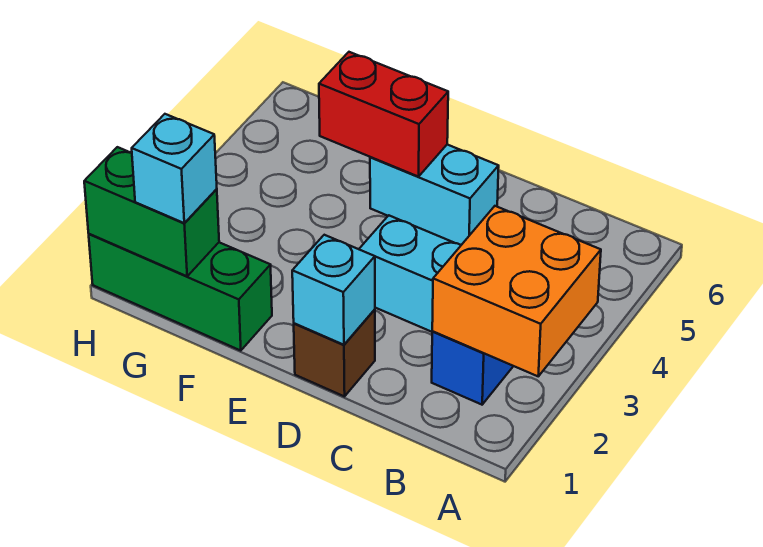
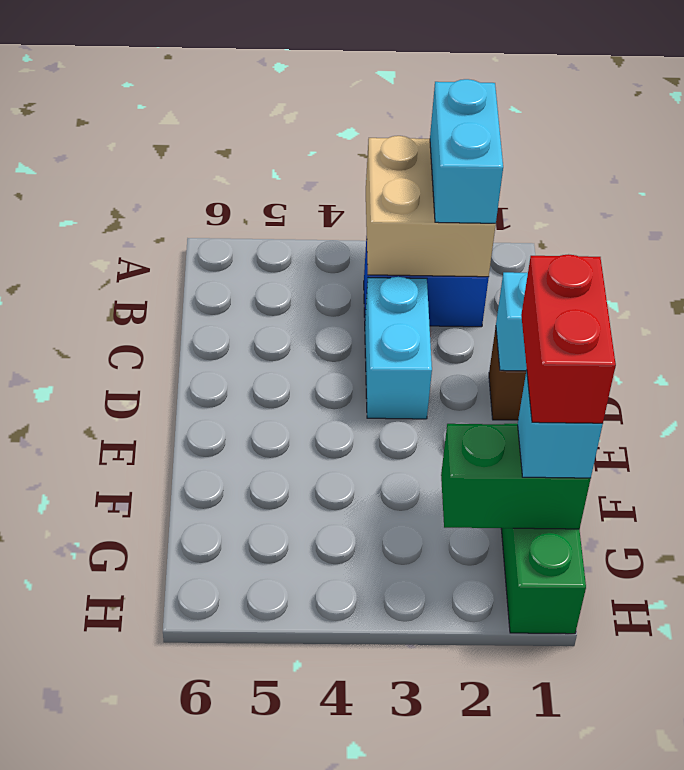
orange 2x2 brick [432,206,601,376] -> tan 2x2 brick [366,136,496,277]
cyan 1x2 brick [370,145,499,245] -> cyan 1x2 brick moved to [430,79,503,223]
red 1x2 brick [319,52,448,177] -> red 1x2 brick moved to [521,254,616,423]
green 1x2 brick [84,147,219,276] -> green 1x2 brick turned to [441,424,591,529]

